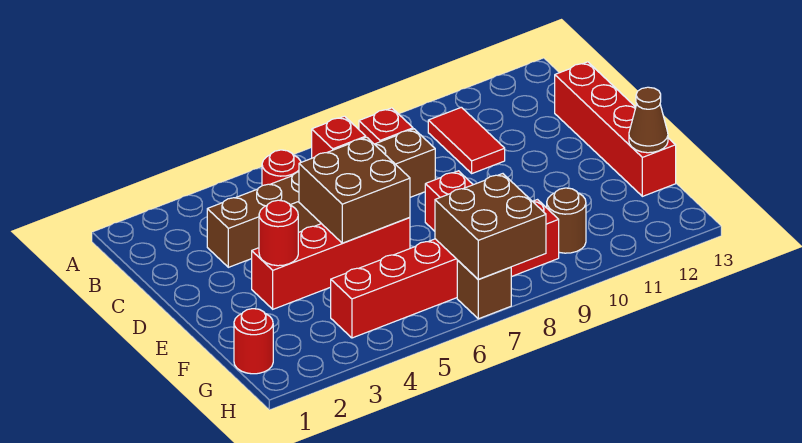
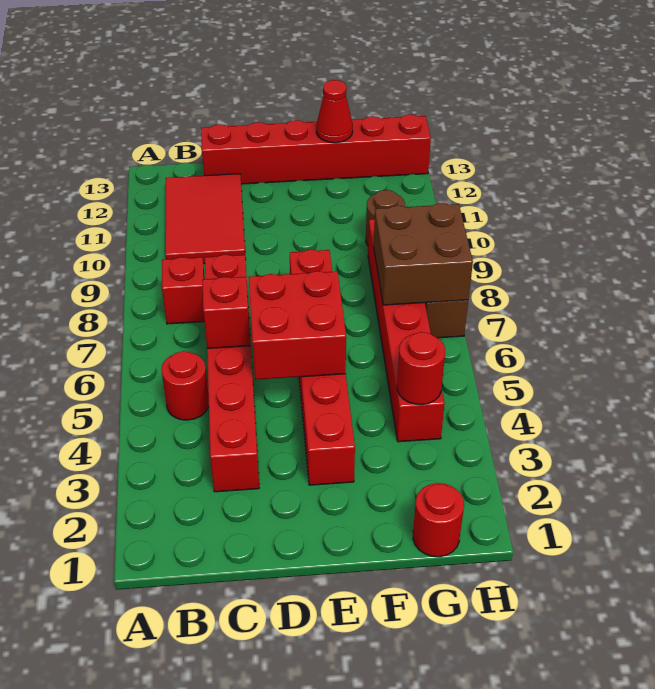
red 1x2 tile [428,107,505,173] -> red 2x3 tile [165,174,246,264]
brown 1x6 brick [207,129,435,267] -> red 1x6 brick [205,255,259,492]
red 1x4 brick [555,62,676,196] -> red 1x6 brick [201,114,431,184]
brown 2x2 brick [299,137,410,243] -> red 2x2 brick [248,271,346,380]
red 1x1 round brick [259,200,298,266] -> red 1x1 round brick moved to [397,332,445,405]
brown 1x1 cone [629,87,668,153] -> red 1x1 cone [316,80,353,143]

